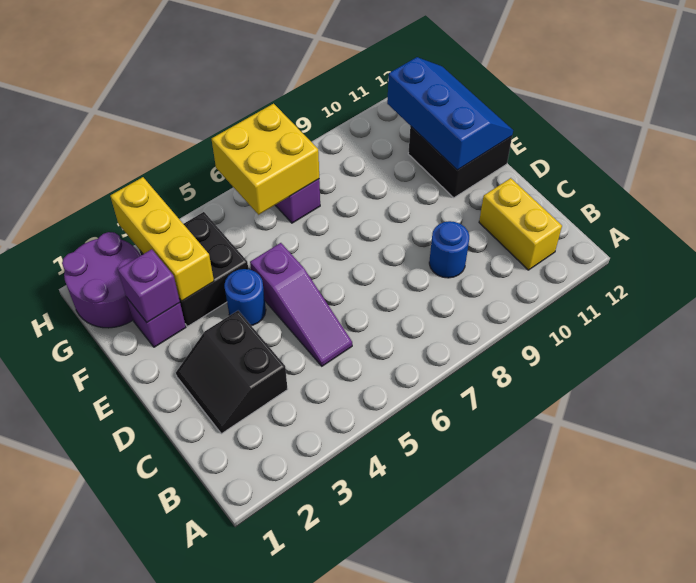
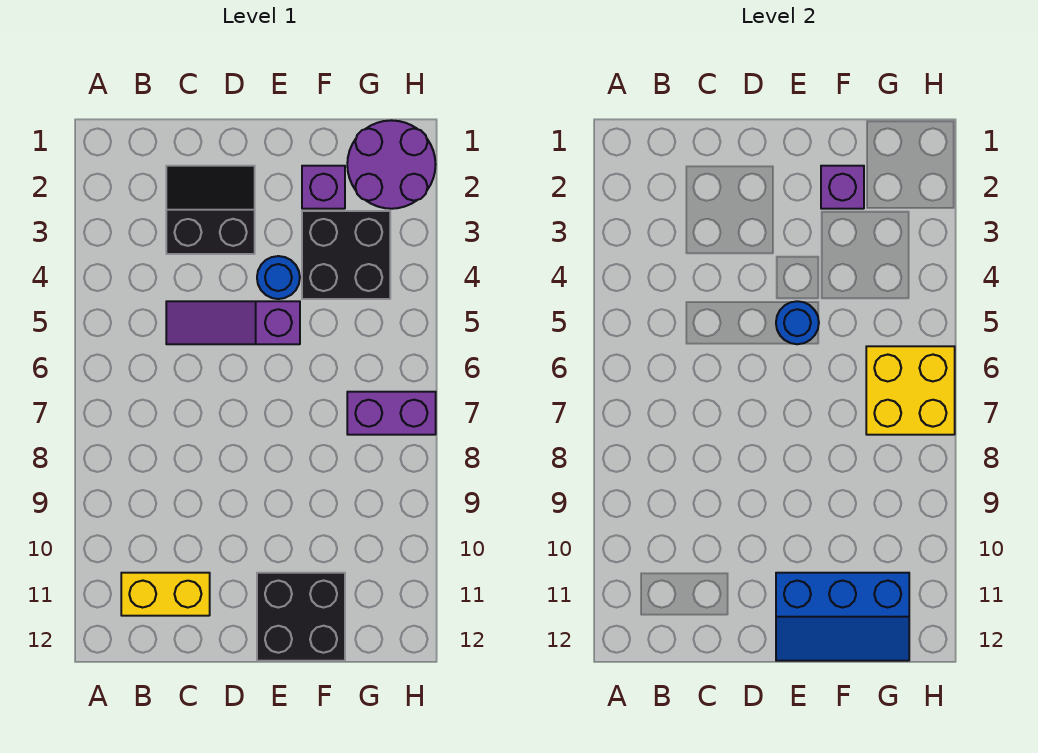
blue 1x1 round brick [429,221,469,278] -> blue 1x1 round brick moved to [776,301,819,344]
yellow 1x3 brick [110,177,214,301] -> none

